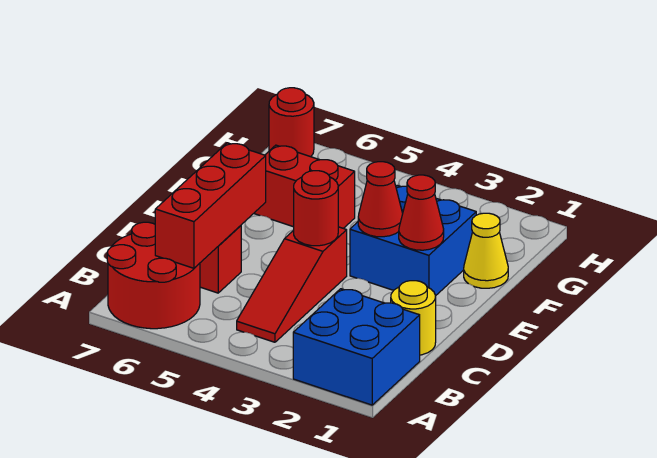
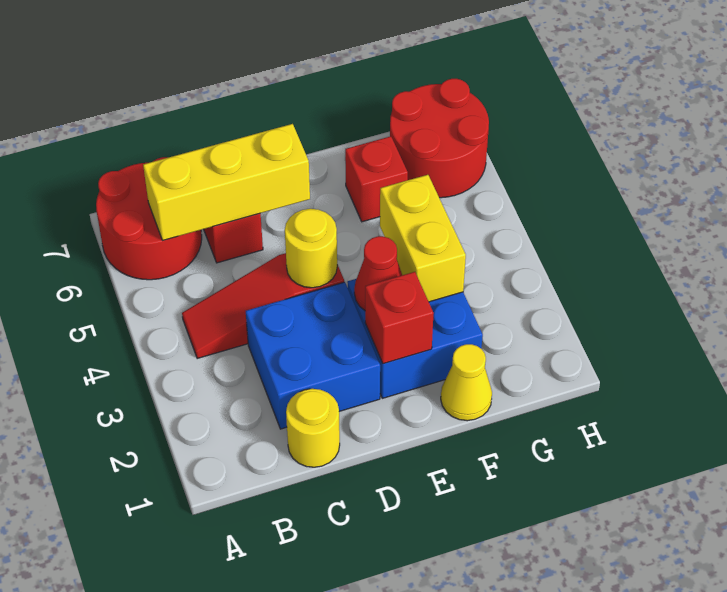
blue 2x2 brick [293,289,420,405] -> blue 2x2 brick moved to [246,282,380,429]
red 1x3 brick [155,143,266,268] -> yellow 1x3 brick [143,124,310,240]
red 1x1 round brick [294,171,338,246] -> yellow 1x1 round brick [285,209,337,288]
red 1x1 cone [399,175,444,250] -> red 1x1 brick [365,272,434,364]
none -> yellow 1x2 brick [380,175,466,302]
red 1x2 brick [254,145,355,228] -> red 1x1 brick [345,136,408,222]
red 1x1 round brick [269,88,314,157] -> red 2x2 round brick [390,79,489,198]

